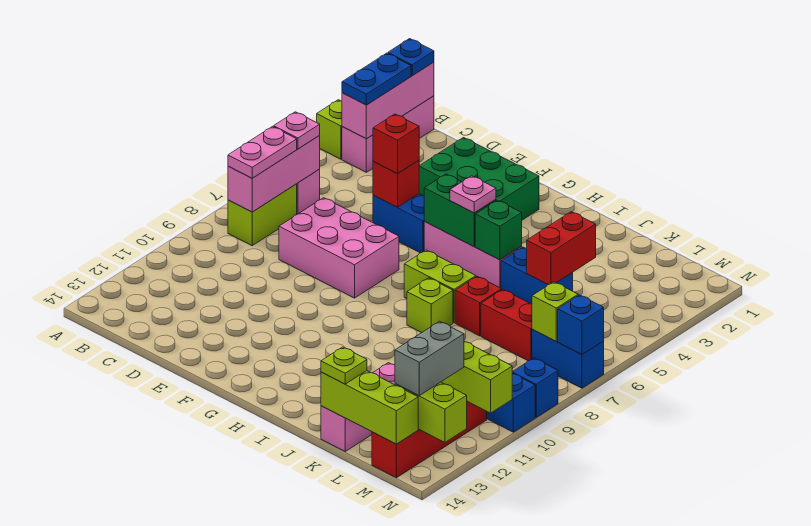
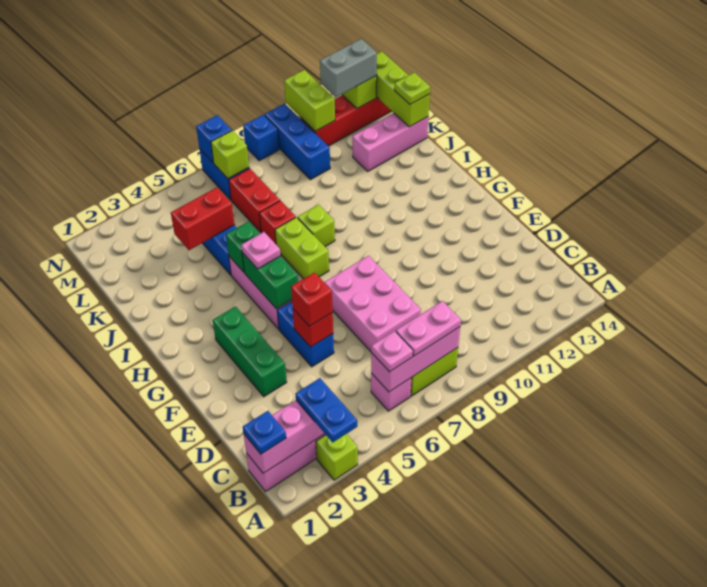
blue 1x2 plate [342,53,411,105] -> blue 1x2 plate turned to [296,378,357,442]
green 2x3 brick [419,138,539,220] -> green 1x3 brick [213,307,287,397]

